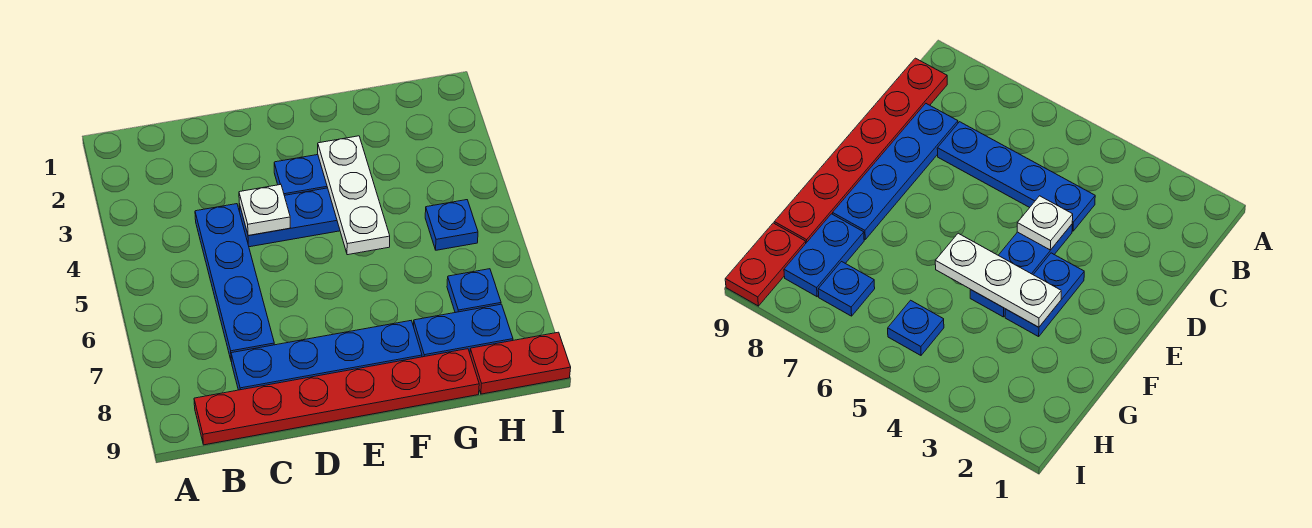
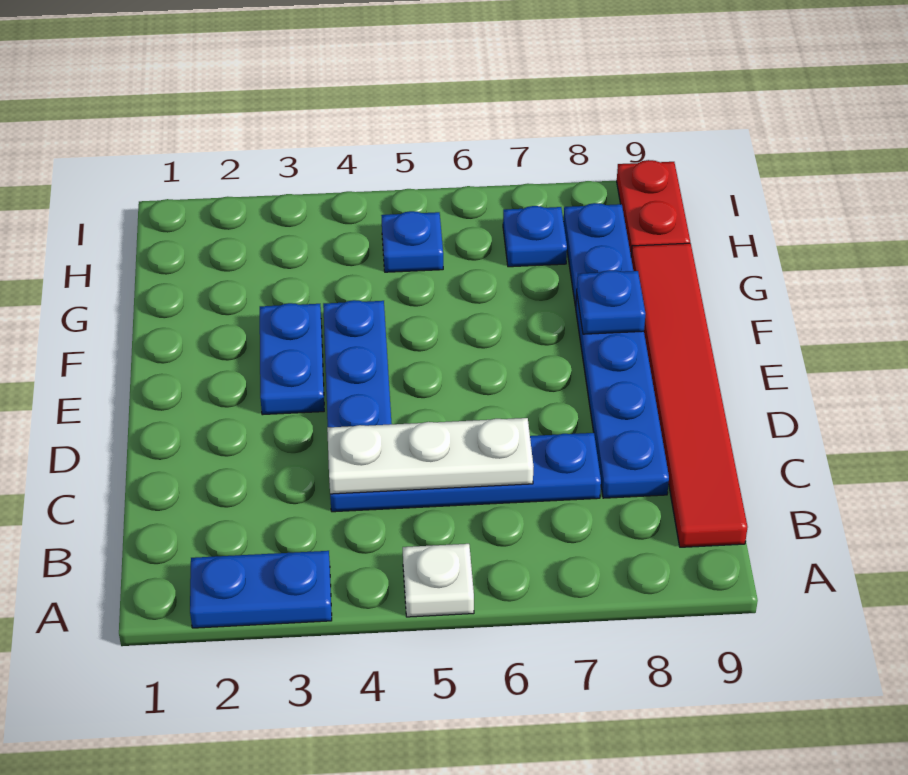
none -> blue 1x2 plate [190,551,332,628]
red 1x6 plate [194,349,479,445] -> red 1x6 tile [631,243,748,547]
white 1x1 plate [239,184,290,235] -> white 1x1 plate moved to [403,544,474,617]
white 1x3 plate [318,136,390,255] -> white 1x3 plate moved to [327,418,534,494]
none -> blue 1x1 plate [576,270,646,334]

